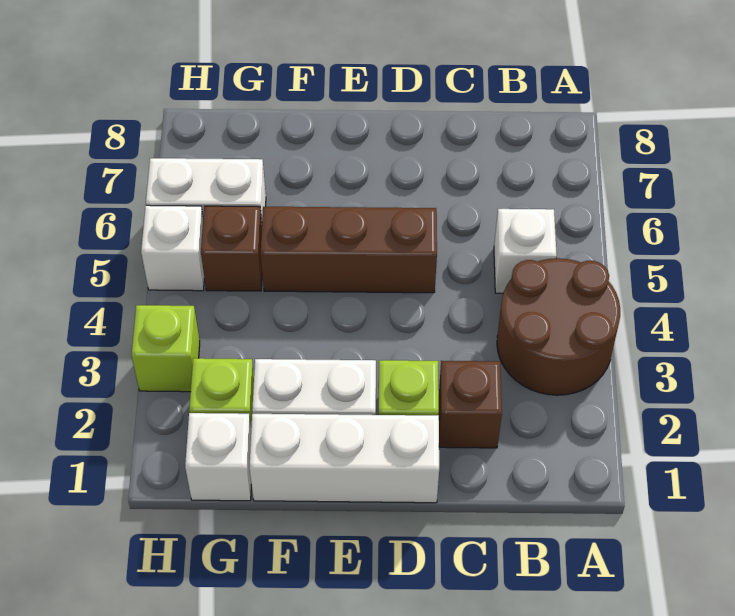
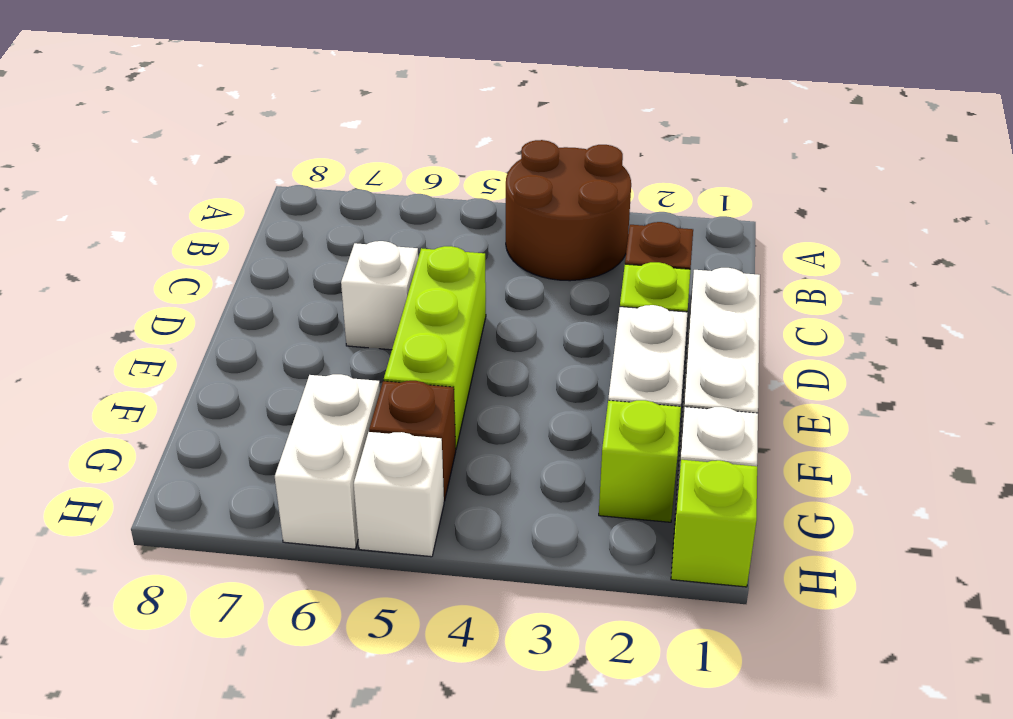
white 1x1 brick [494,209,557,293] -> white 1x1 brick moved to [341,241,418,350]
brown 1x3 brick [261,207,437,293] -> lime 1x3 brick [384,246,486,448]
lime 1x1 brick [131,305,200,392] -> lime 1x1 brick moved to [671,460,757,587]

